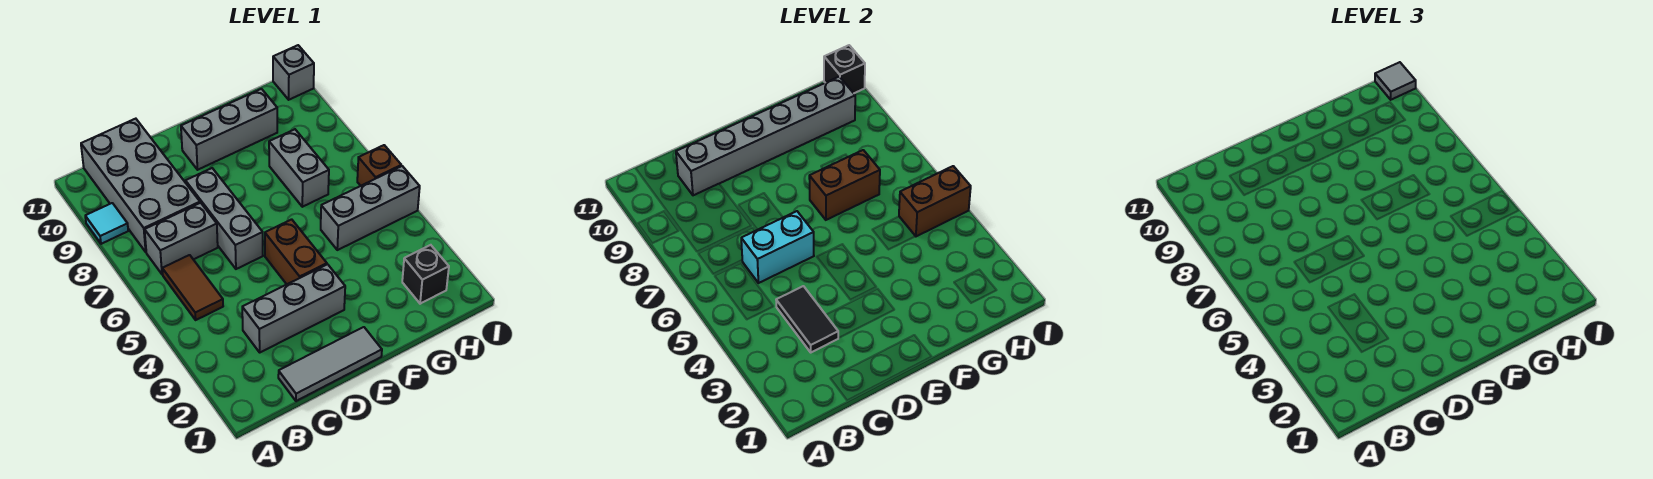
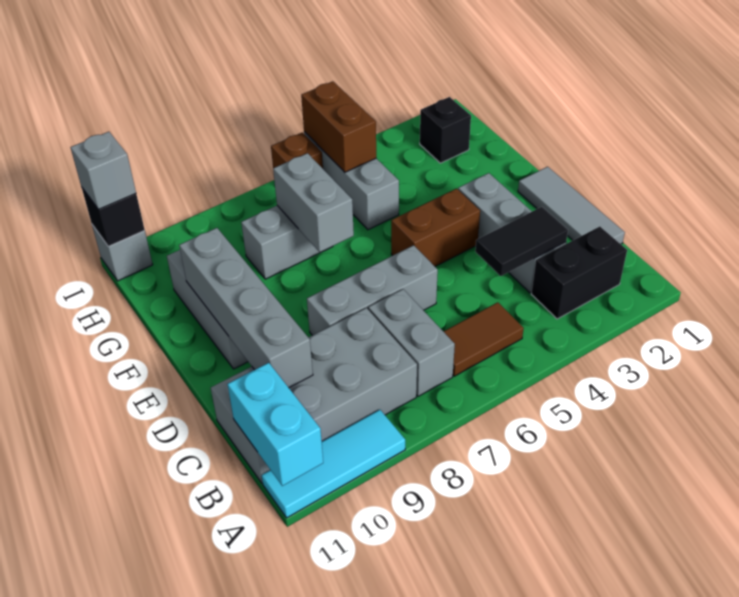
cyan 1x1 tile [85,203,128,244] -> cyan 1x3 tile [262,410,405,518]
none -> black 1x2 brick [531,226,627,319]
cyan 1x2 brick [741,211,814,283] -> cyan 1x2 brick moved to [227,363,323,486]
grey 1x6 brick [676,77,855,195] -> grey 1x4 brick [179,228,313,388]
brown 1x2 brick [809,150,880,220] -> grey 1x2 brick [273,153,354,252]
grey 1x1 tile [1375,62,1416,100] -> grey 1x1 brick [71,132,136,210]

